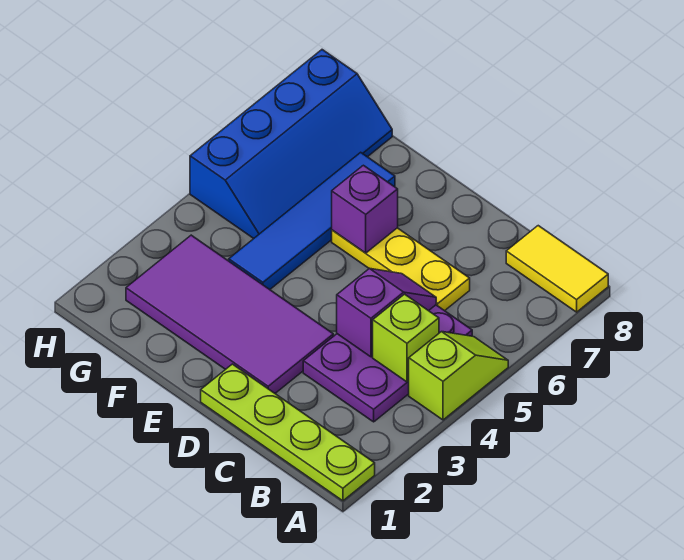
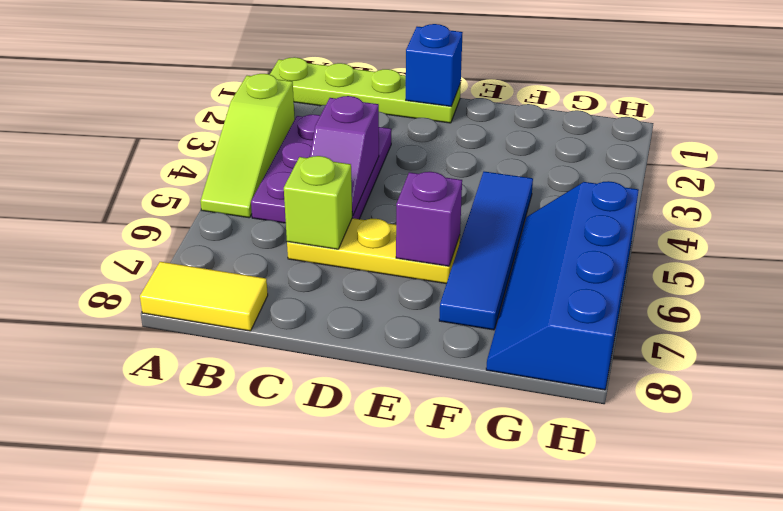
lime 1x2 slope [409,332,508,420] -> lime 1x3 slope [200,74,295,218]
lime 1x1 brick [373,294,439,382] -> lime 1x1 brick moved to [284,156,352,249]
none -> blue 1x1 brick [406,24,463,106]
purple 2x4 tile [126,235,333,393] -> none

